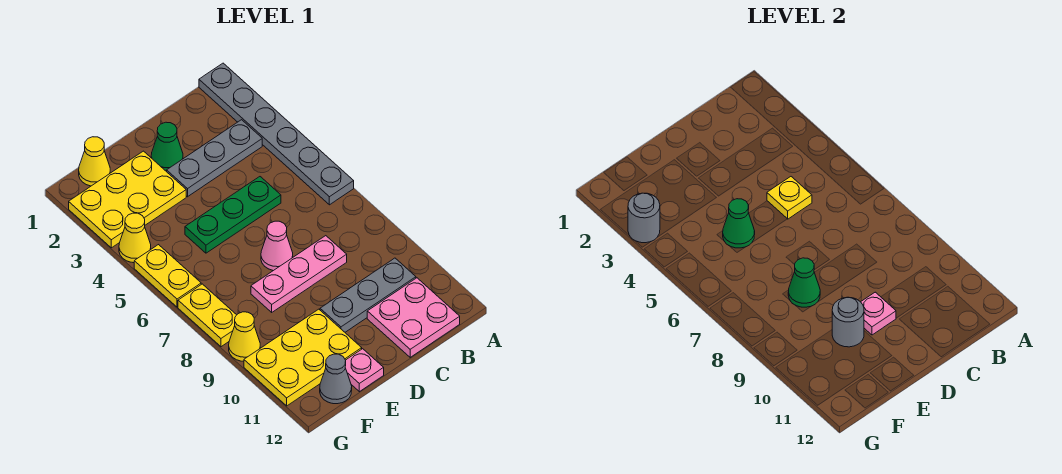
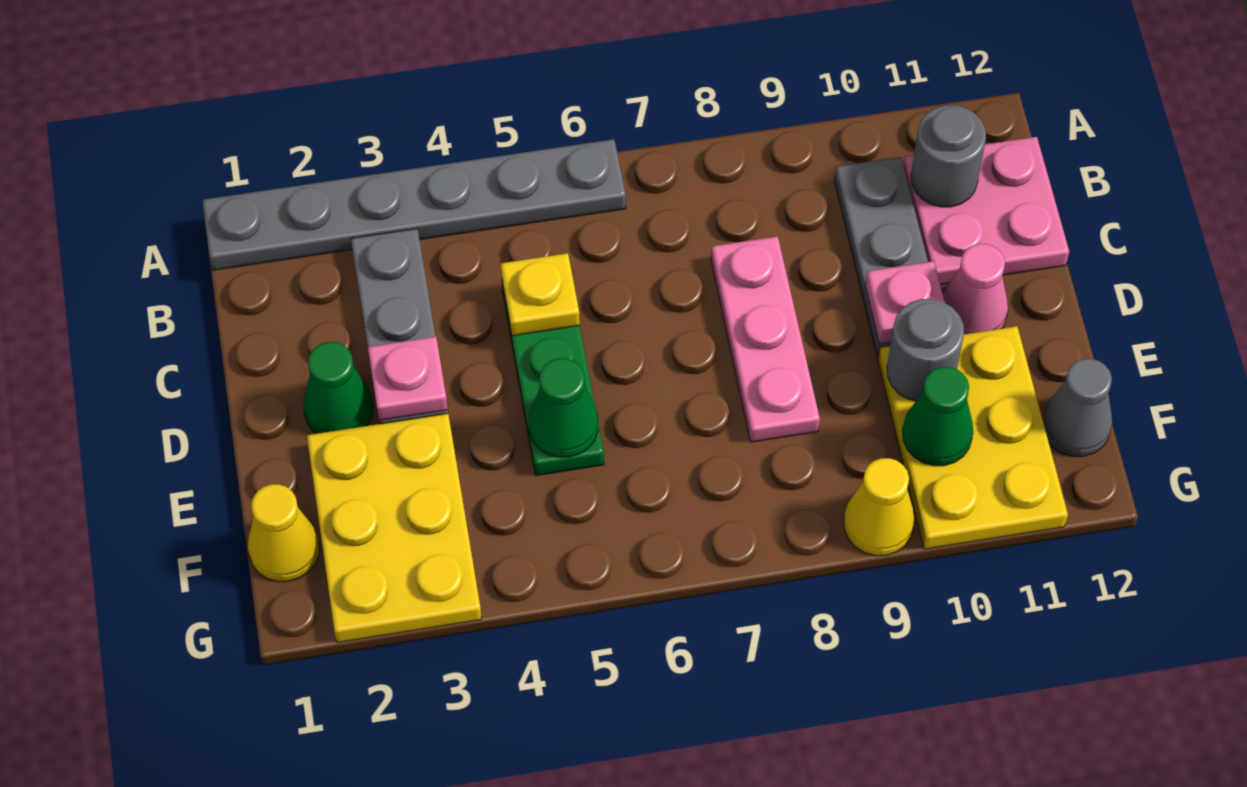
pink 1x1 cone [261,221,293,271] -> pink 1x1 cone moved to [943,244,1008,334]
green 1x1 cone [788,258,820,307] -> green 1x1 cone moved to [902,367,973,466]
pink 1x1 plate [345,349,384,392] -> pink 1x1 plate moved to [368,337,448,421]
grey 1x1 round brick [628,193,660,243] -> grey 1x1 round brick moved to [911,105,986,207]
yellow 1x1 cone [119,213,151,263] -> none
yellow 1x2 plate [134,245,201,307] -> none
yellow 1x2 plate [178,284,236,347] -> none

